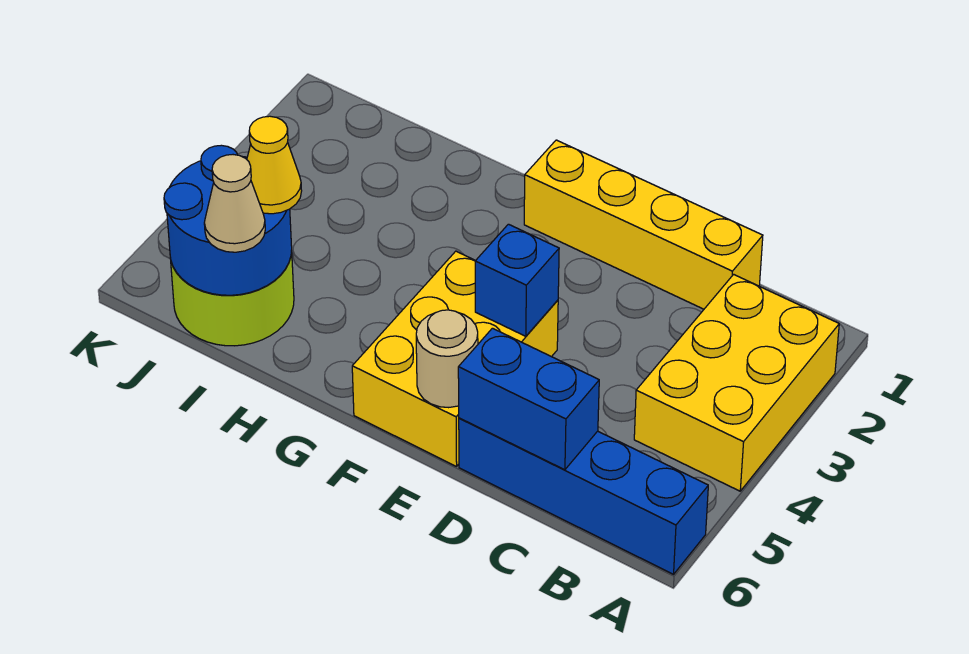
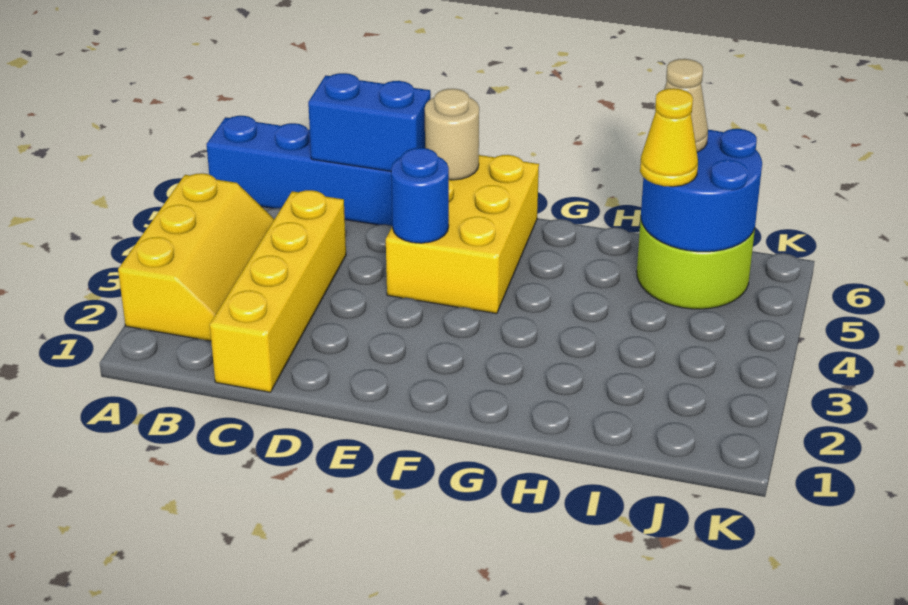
yellow 2x3 brick [634,274,839,491] -> yellow 2x3 slope [118,173,275,341]
yellow 1x4 brick [524,140,763,309] -> yellow 1x4 brick turned to [210,190,346,392]
blue 1x1 brick [475,224,559,336] -> blue 1x1 round brick [391,148,449,243]

